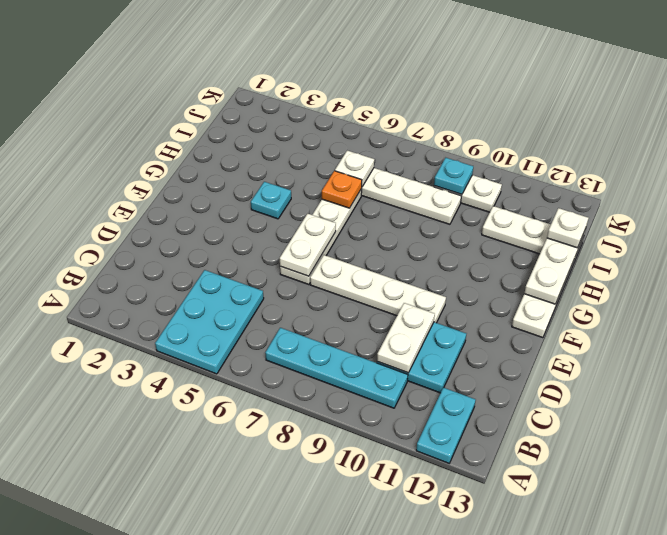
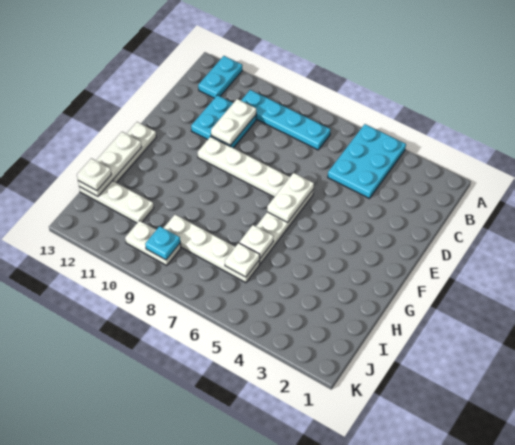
cyan 1x1 plate [251,182,291,219] -> none
orange 1x1 plate [322,171,362,208] -> white 1x1 plate [239,225,274,258]

